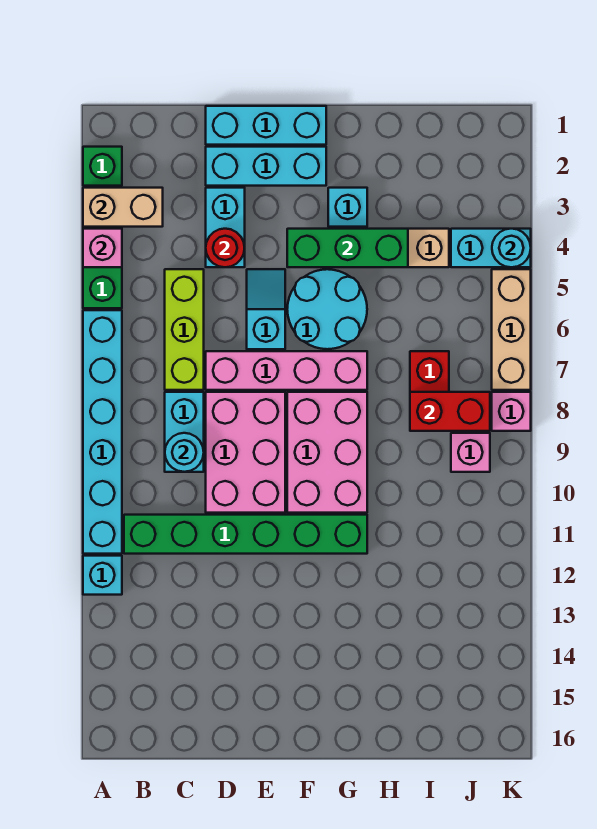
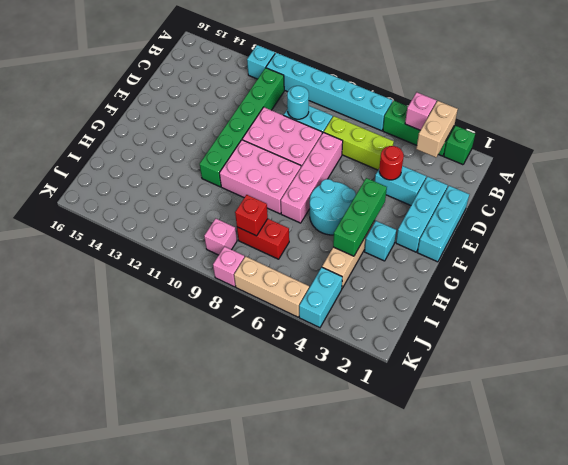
cyan 1x2 slope [247,269,285,349] -> none
red 1x2 brick [410,392,490,431] -> red 1x1 brick [235,195,268,236]
cyan 1x1 round brick [492,229,531,267] -> none

